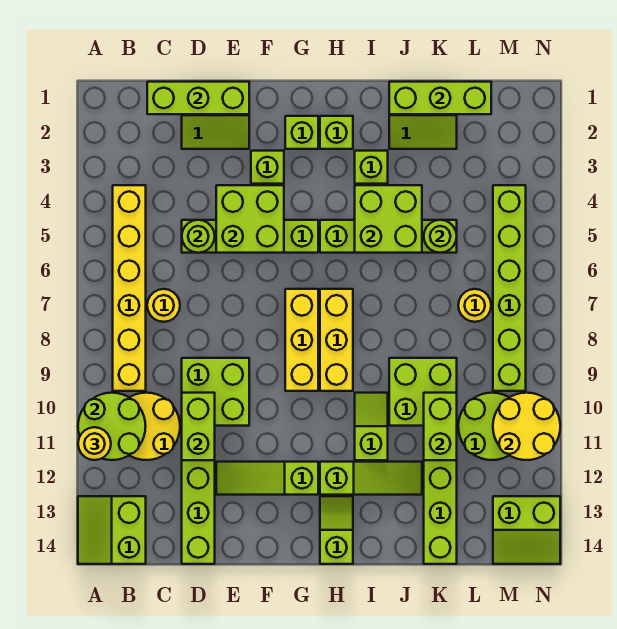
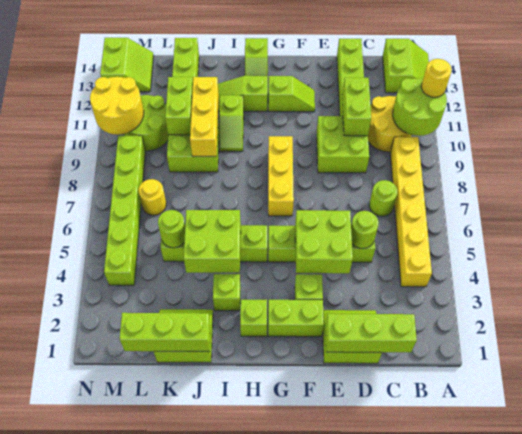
yellow 1x1 round brick [147,289,180,322] -> lime 1x1 round brick [369,180,398,216]
lime 1x3 slope [216,462,318,495] -> lime 1x2 slope [268,76,315,112]
lime 1x1 brick [285,116,318,149] -> lime 1x2 brick [268,300,324,337]
yellow 1x3 brick [320,289,353,391] -> yellow 1x3 brick moved to [190,77,219,156]
lime 2x2 slope [493,496,560,564] -> lime 2x2 slope turned to [100,38,154,92]

